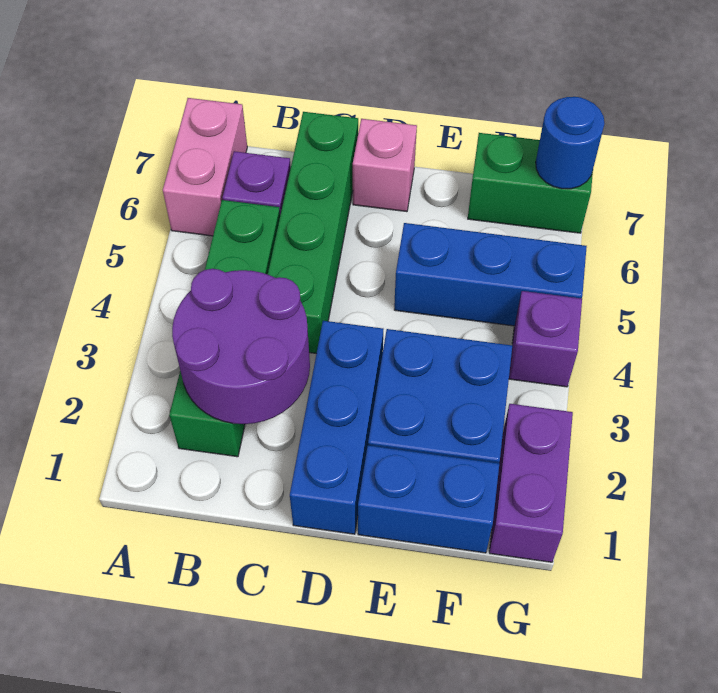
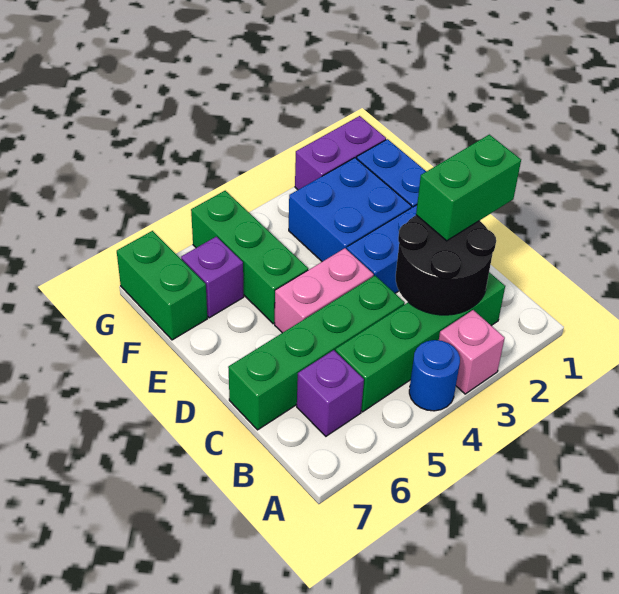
pink 1x2 brick [163,98,247,236] -> pink 1x2 brick moved to [275,248,374,333]
purple 2x2 round brick [172,269,310,424] -> black 2x2 round brick [396,215,496,315]
none -> green 1x2 brick [416,135,521,241]
pink 1x1 brick [353,119,417,212] -> pink 1x1 brick moved to [439,310,505,394]
blue 1x3 brick [394,223,587,326] -> green 1x3 brick [191,191,308,324]
purple 1x1 brick [509,291,582,387] -> purple 1x1 brick moved to [181,237,244,318]
blue 1x1 round brick [536,97,604,189] -> blue 1x1 round brick moved to [409,340,460,411]

